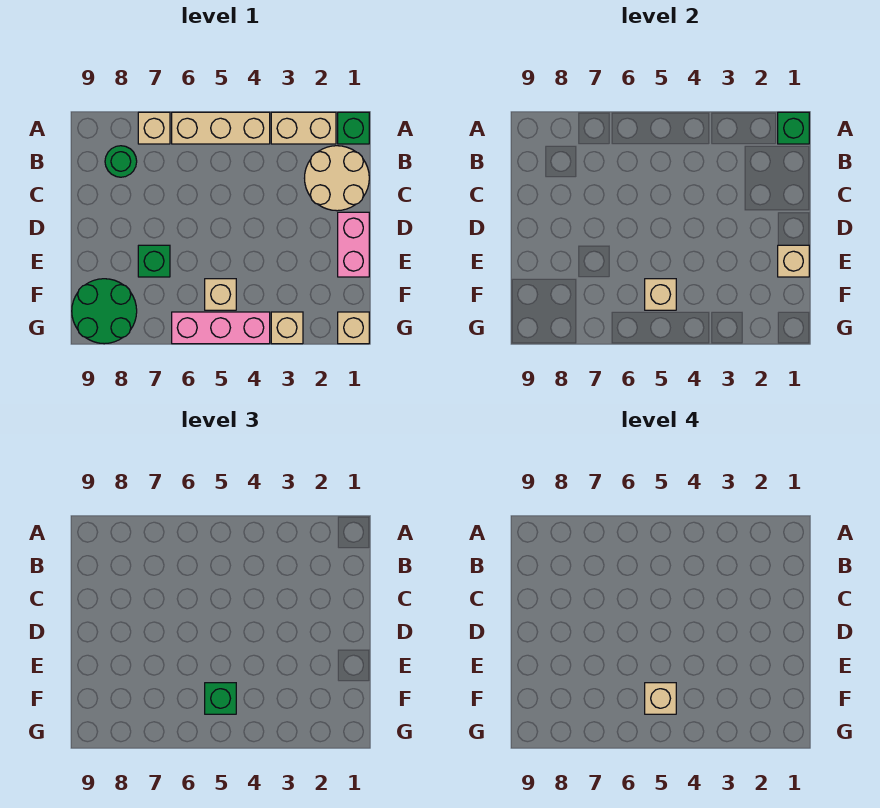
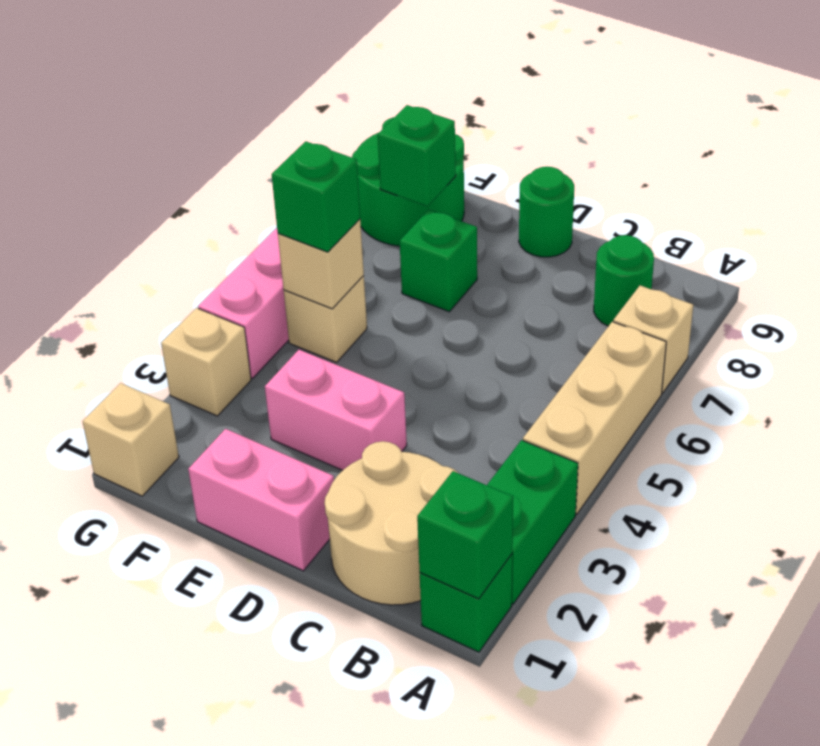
tan 1x2 brick [271,112,336,144] -> green 1x2 brick [487,440,578,604]
none -> pink 1x2 brick [265,350,407,470]
none -> green 1x1 round brick [519,167,574,257]
tan 1x1 brick [778,245,809,277] -> none
tan 1x1 brick [645,683,676,714] -> none
none -> green 1x1 brick [378,105,456,206]

